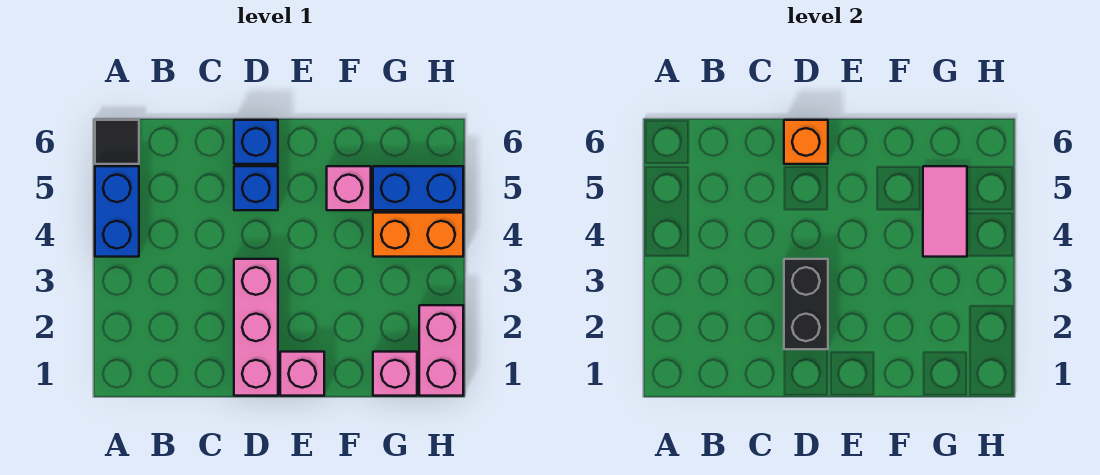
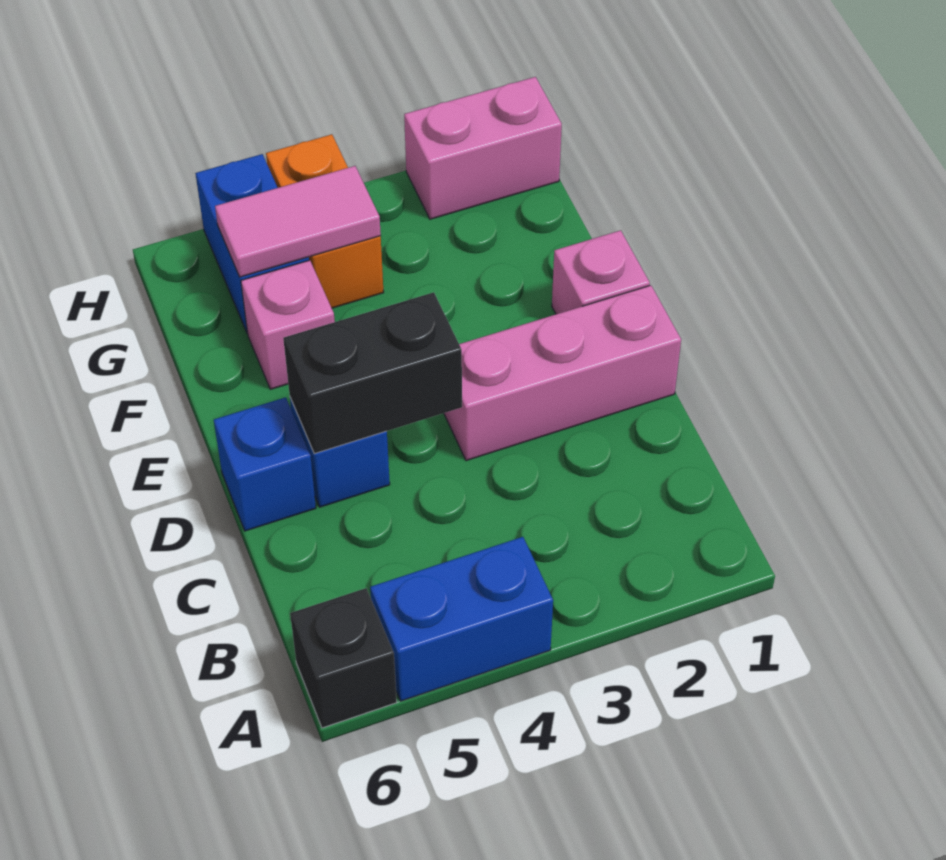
black 1x1 tile [95,120,139,164] -> black 1x1 brick [290,588,397,728]
black 1x2 brick [784,259,828,349] -> black 1x2 brick moved to [283,292,462,454]
orange 1x1 brick [784,120,828,164] -> none
pink 1x1 brick [373,352,417,396] -> none

